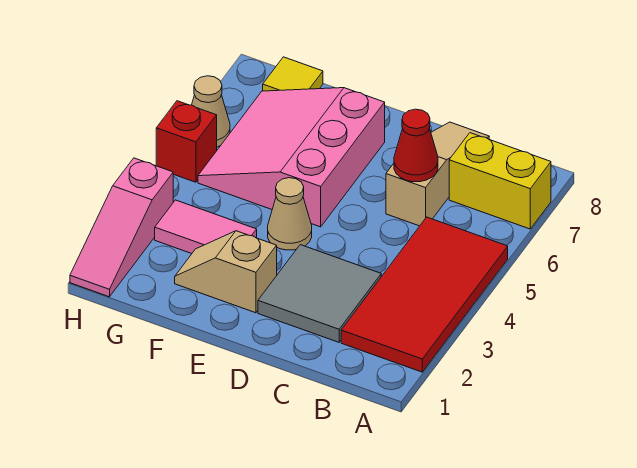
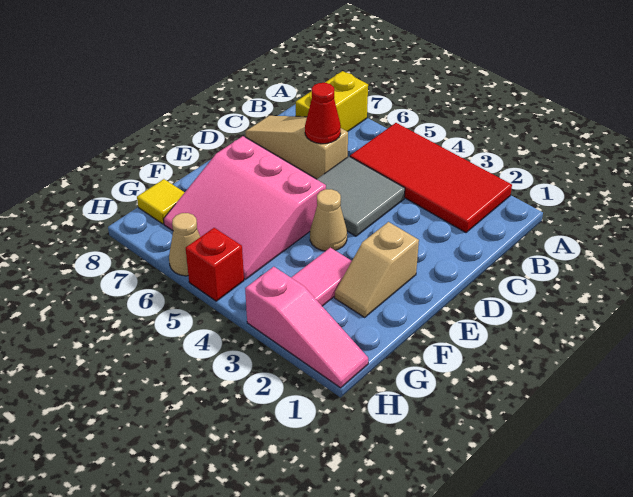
grey 2x2 tile [258,245,381,342] -> grey 2x2 tile moved to [317,157,405,236]

